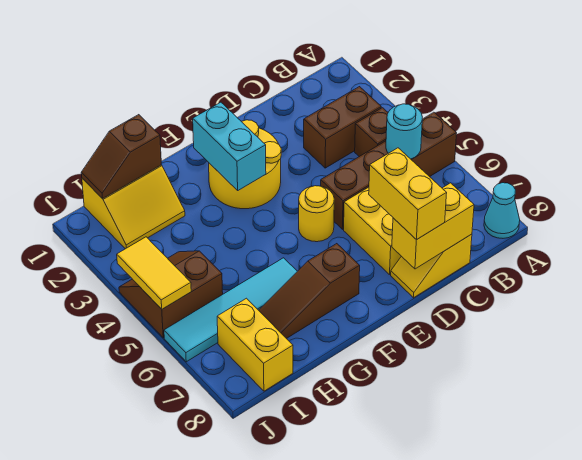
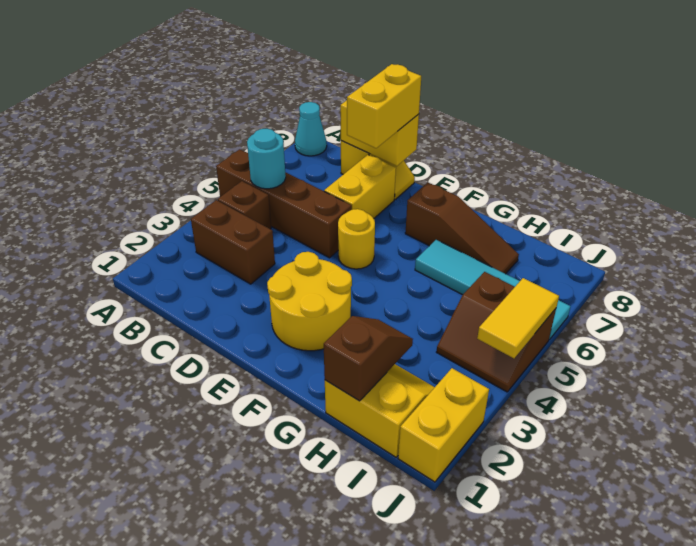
cyan 1x2 brick [193,102,266,190] -> none
brown 1x2 slope [81,115,161,199] -> brown 1x2 slope turned to [324,316,413,401]
yellow 1x2 brick [217,298,293,391] -> yellow 1x2 brick moved to [398,368,489,482]

